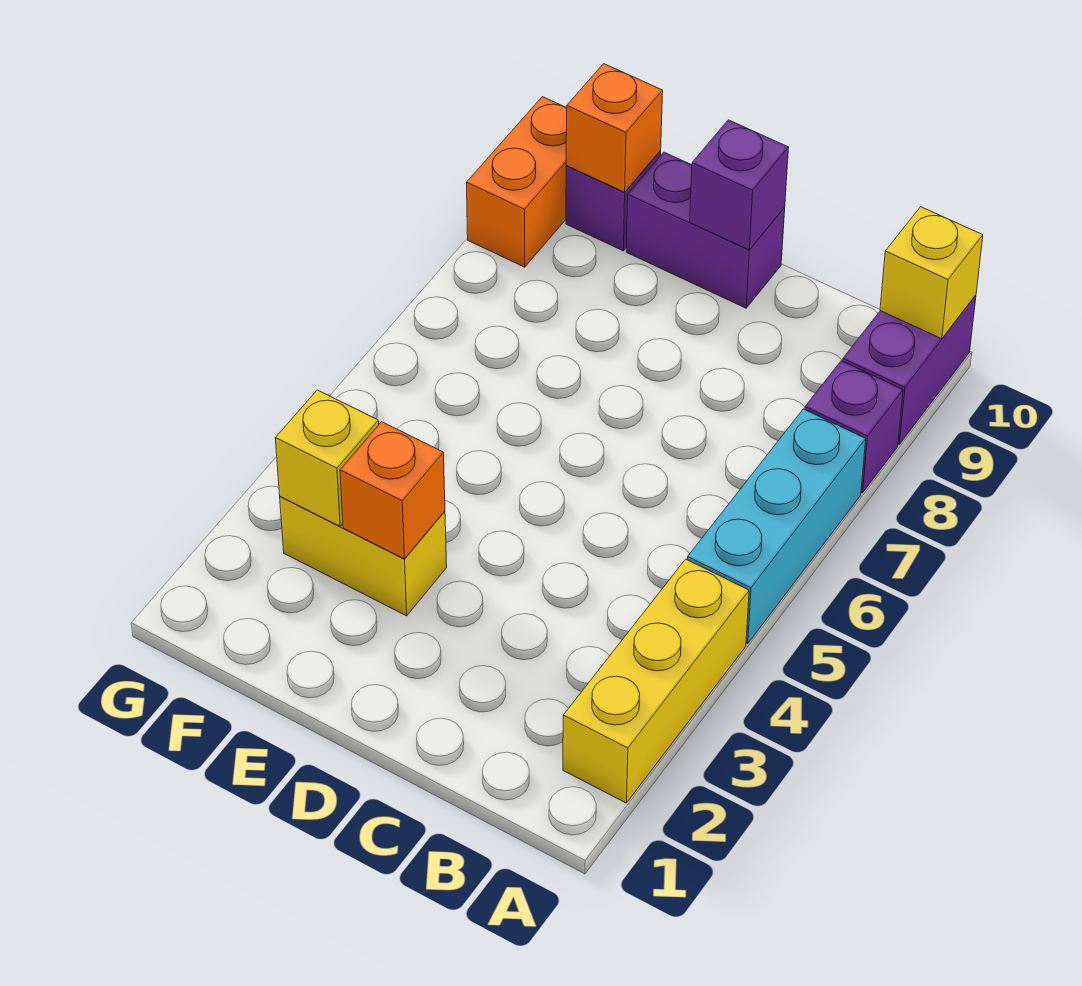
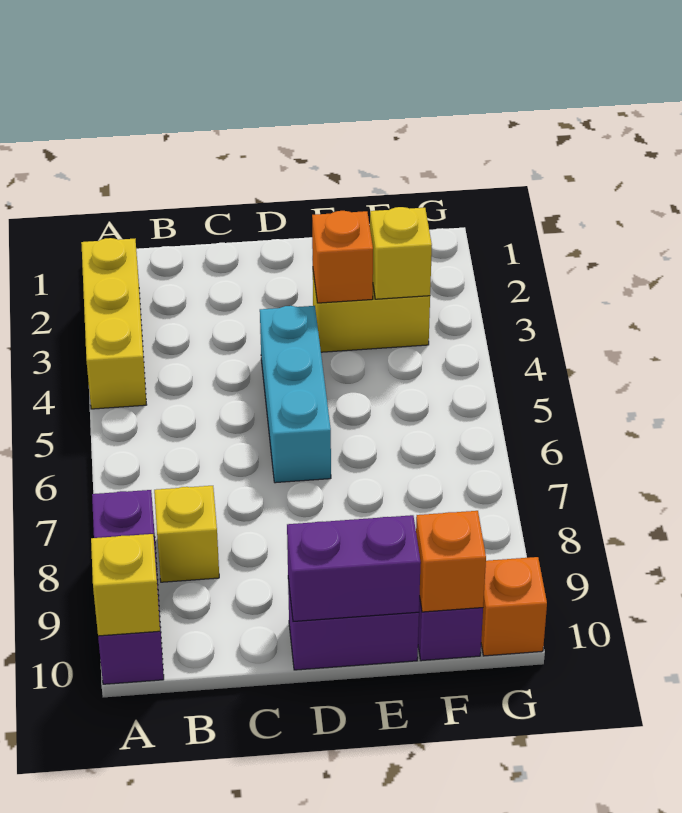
cyan 1x3 brick [687,409,866,644] -> cyan 1x3 brick moved to [260,306,331,483]
none -> yellow 1x1 brick [154,486,219,582]
purple 1x1 brick [690,120,789,250] -> purple 1x2 brick [287,515,421,621]
orange 1x2 brick [467,97,567,267] -> orange 1x1 brick [481,557,547,656]

